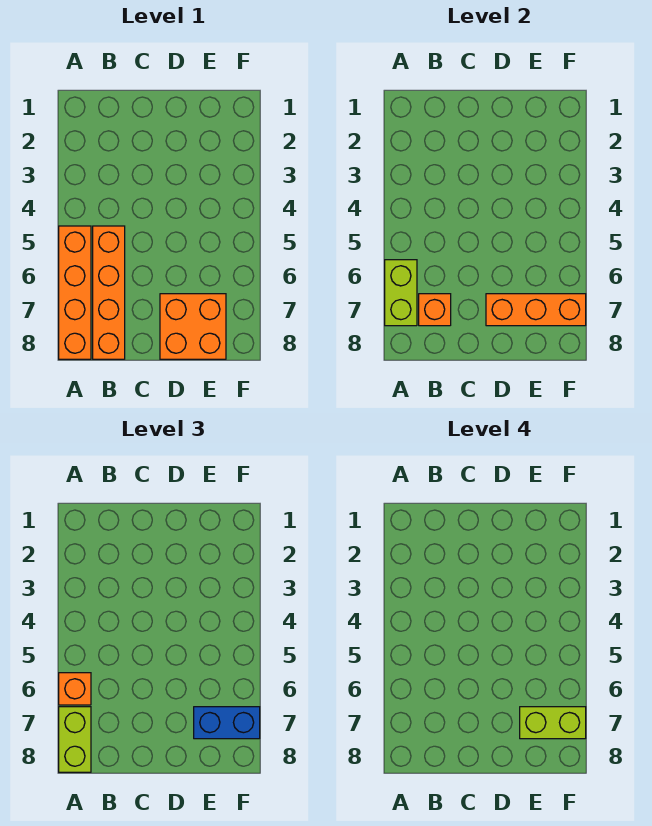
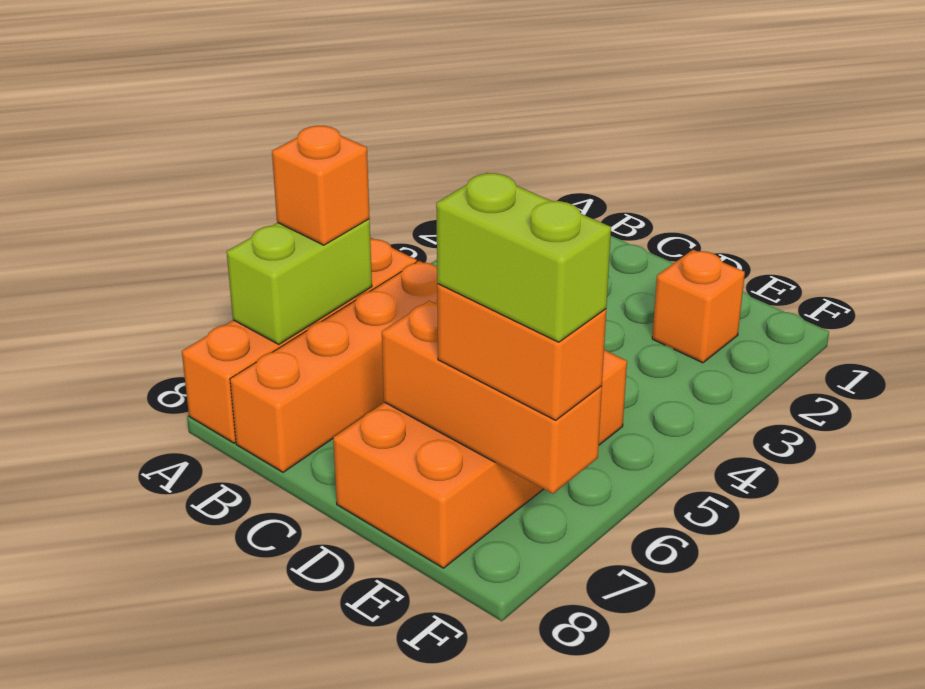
lime 1x2 brick [59,707,91,772] -> none
orange 1x1 brick [419,294,451,326] -> orange 1x1 brick moved to [652,250,745,363]
orange 2x2 brick [160,294,226,359] -> orange 2x4 brick [333,350,627,568]
blue 1x2 brick [194,707,260,739] -> orange 1x2 brick [437,284,606,420]

